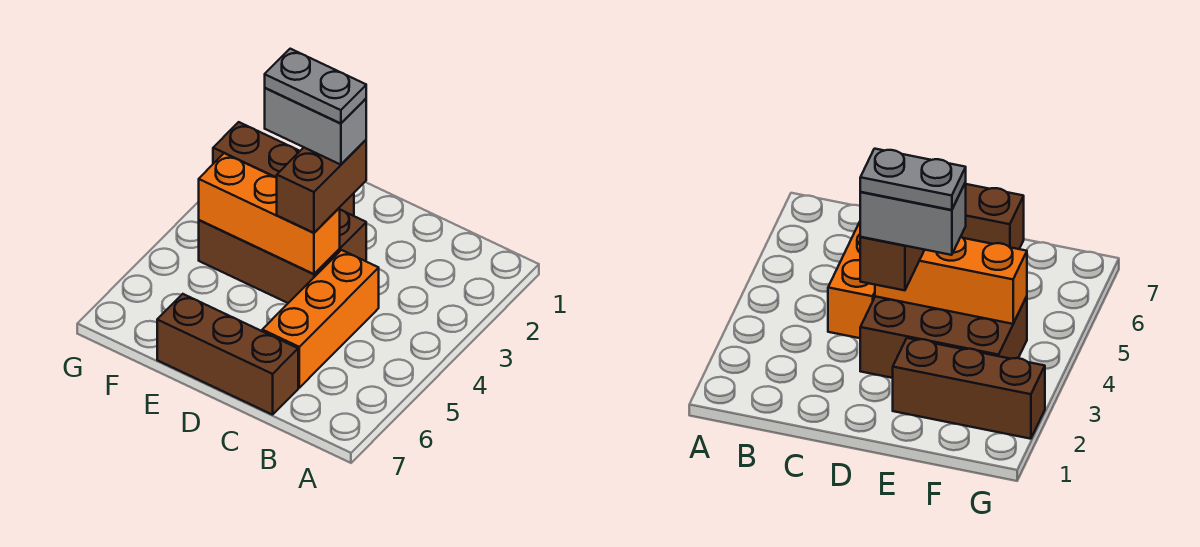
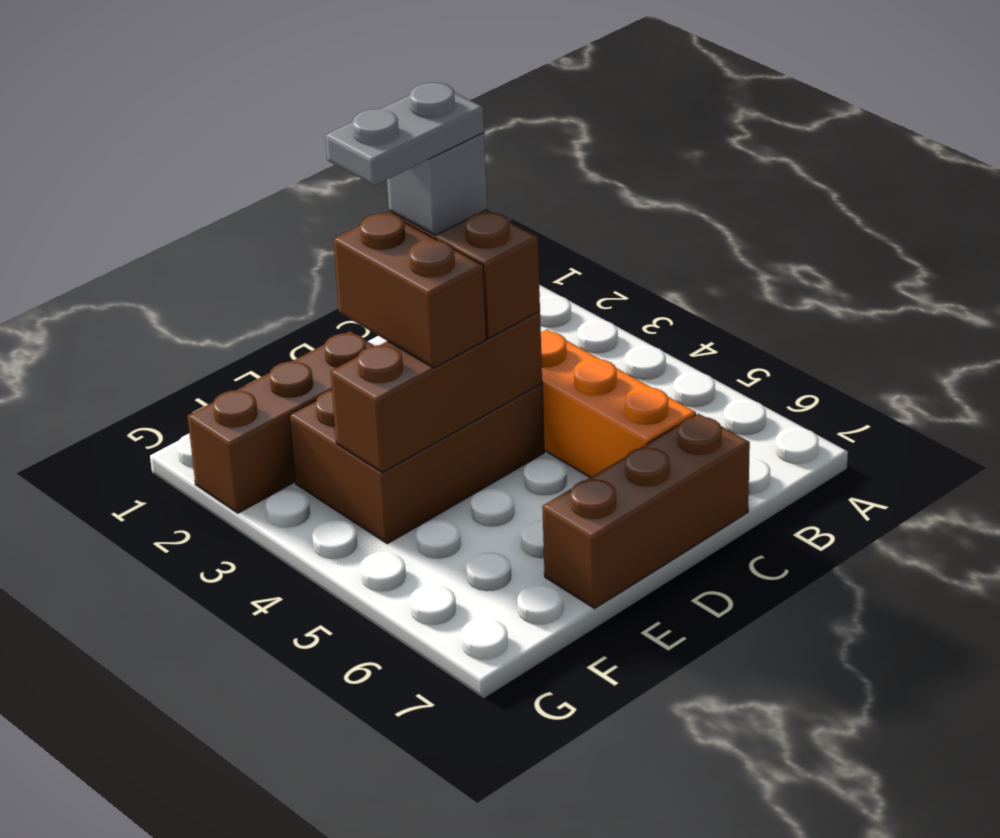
grey 1x2 brick [265,88,366,165] -> grey 1x1 brick [387,133,487,235]
orange 1x3 brick [199,153,340,274] -> brown 1x3 brick [331,311,542,472]
none -> brown 1x2 brick [333,212,486,368]

